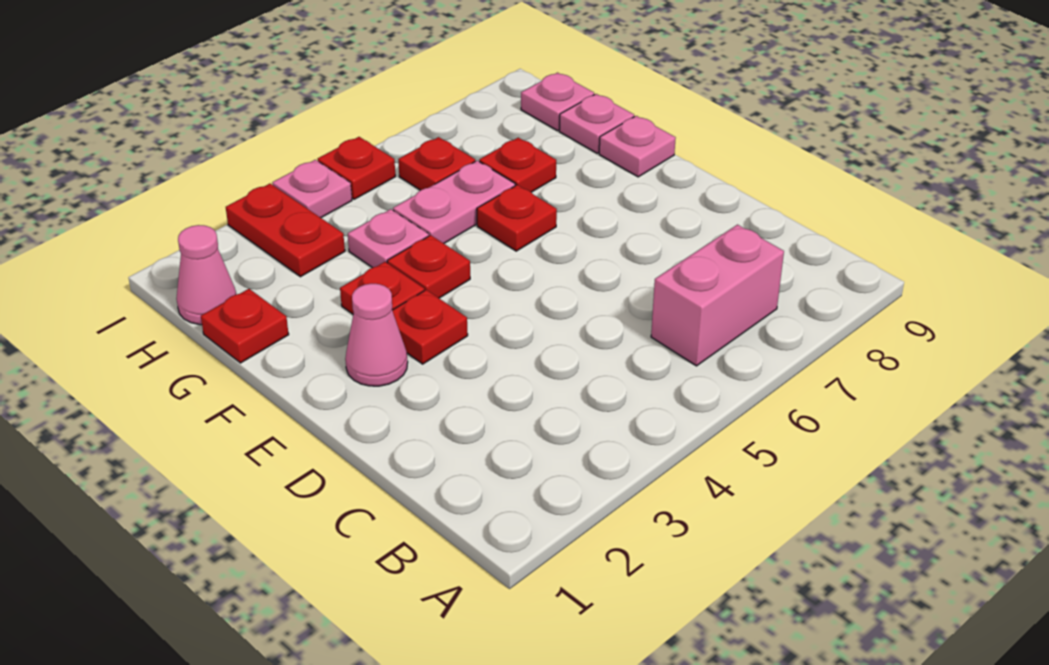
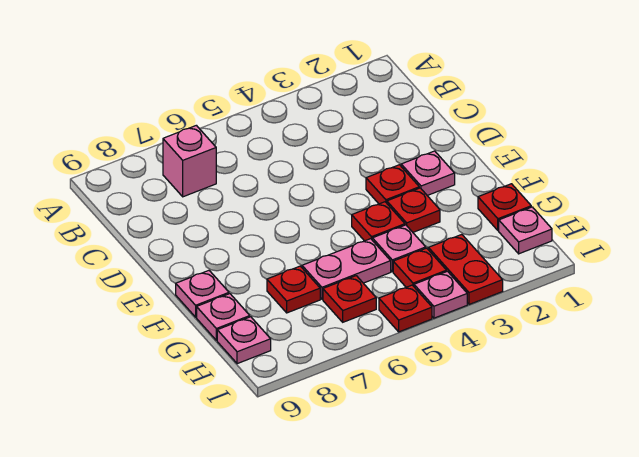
pink 1x2 brick [651,225,784,366] -> pink 1x1 brick [163,125,216,197]
pink 1x1 cone [345,284,408,386] -> pink 1x1 plate [401,151,455,196]
red 1x1 plate [477,185,557,251] -> red 1x1 plate moved to [393,248,447,287]
pink 1x1 cone [176,225,236,325] -> pink 1x1 plate [499,207,552,254]

